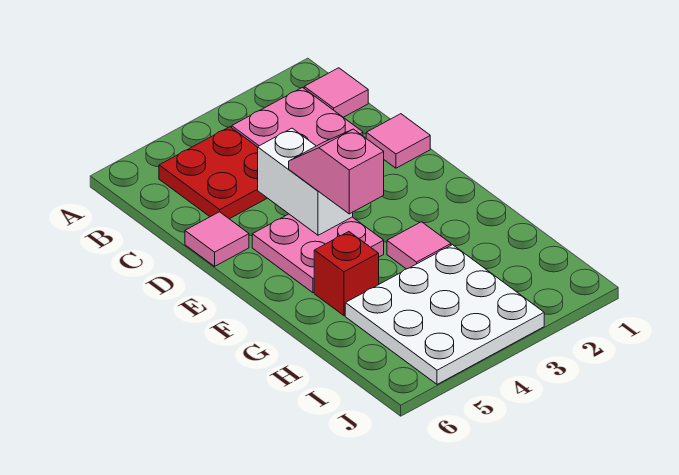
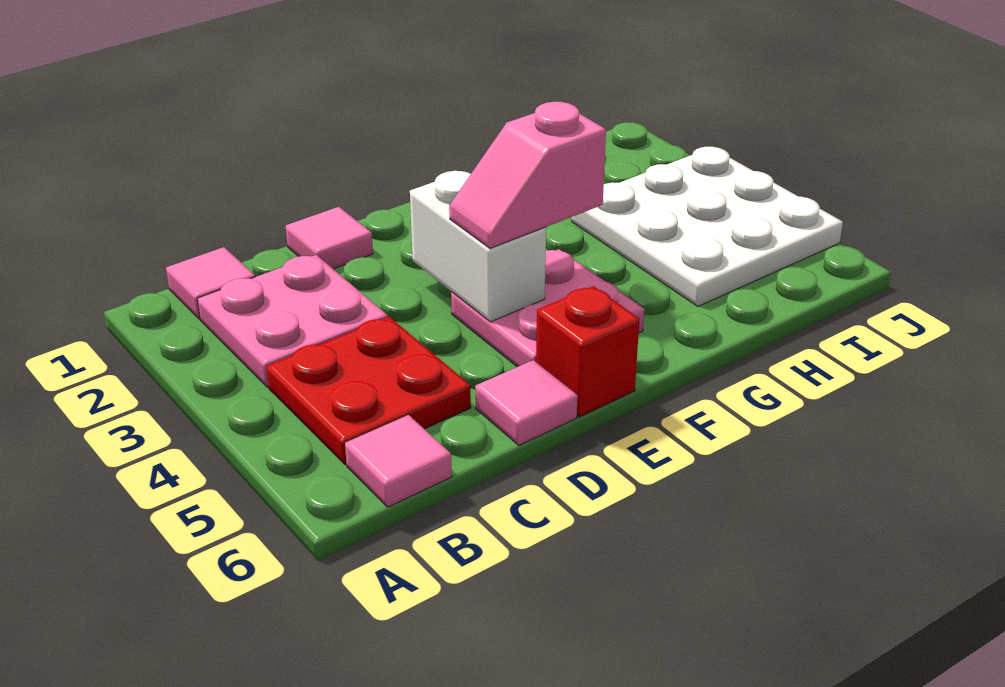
white 1x2 brick [258,128,353,235] -> white 1x2 brick turned to [410,171,546,322]
pink 1x1 tile [387,222,451,269] -> pink 1x1 tile moved to [345,415,452,507]
red 1x1 brick [314,232,379,316] -> red 1x1 brick moved to [536,286,639,417]

